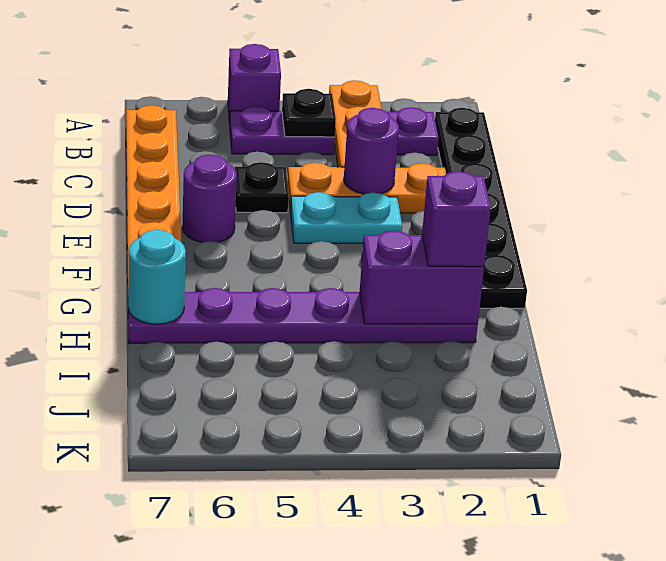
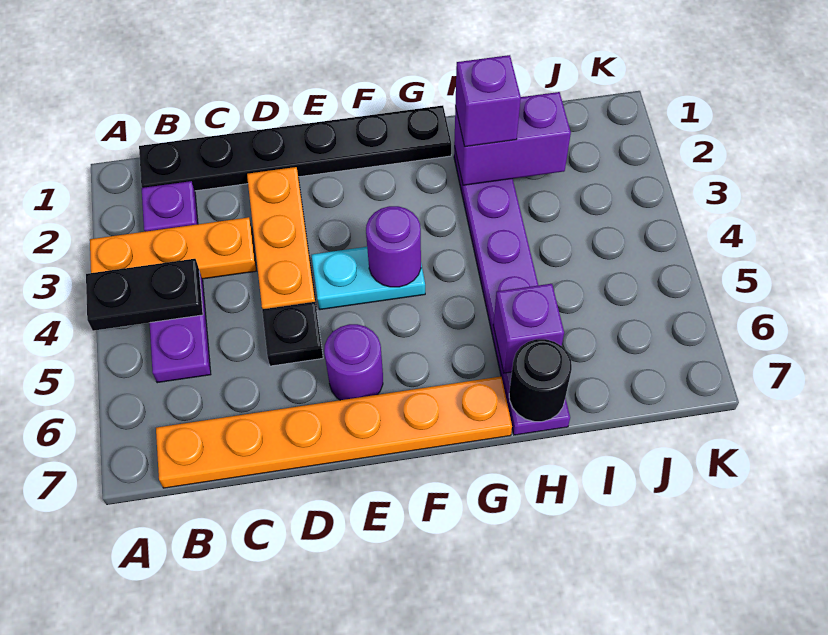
purple 1x1 brick [228,44,281,124] -> purple 1x1 brick moved to [493,284,564,373]
black 1x1 plate [282,89,336,137] -> black 1x2 plate [86,259,203,331]
purple 1x1 round brick [344,108,399,194] -> purple 1x1 round brick moved to [366,206,421,287]
cyan 1x2 plate [290,192,402,243] -> cyan 1x2 plate turned to [311,247,425,310]
purple 1x2 brick [360,231,484,324] -> purple 1x2 brick turned to [454,92,571,185]
cyan 1x1 round brick [128,230,186,324] -> black 1x1 round brick [509,339,572,422]

